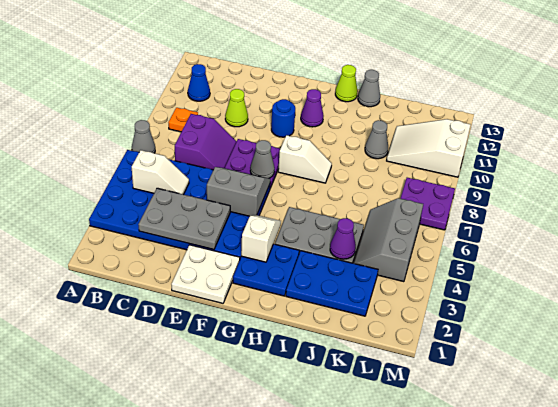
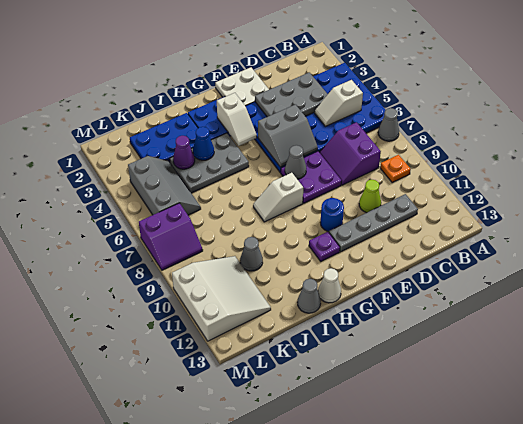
blue 1x1 cone [188,64,210,101] -> blue 1x1 cone moved to [193,127,214,160]
none -> grey 1x4 plate [329,194,418,252]
purple 1x1 cone [301,89,324,127] -> purple 1x1 plate [309,232,340,261]
lime 1x1 cone [335,65,358,102] -> white 1x1 cone [318,268,341,303]
white 2x3 slope [387,119,470,177] -> white 3x3 slope [172,256,271,341]
purple 2x2 plate [400,178,455,230] -> purple 2x2 slope [139,203,203,270]

